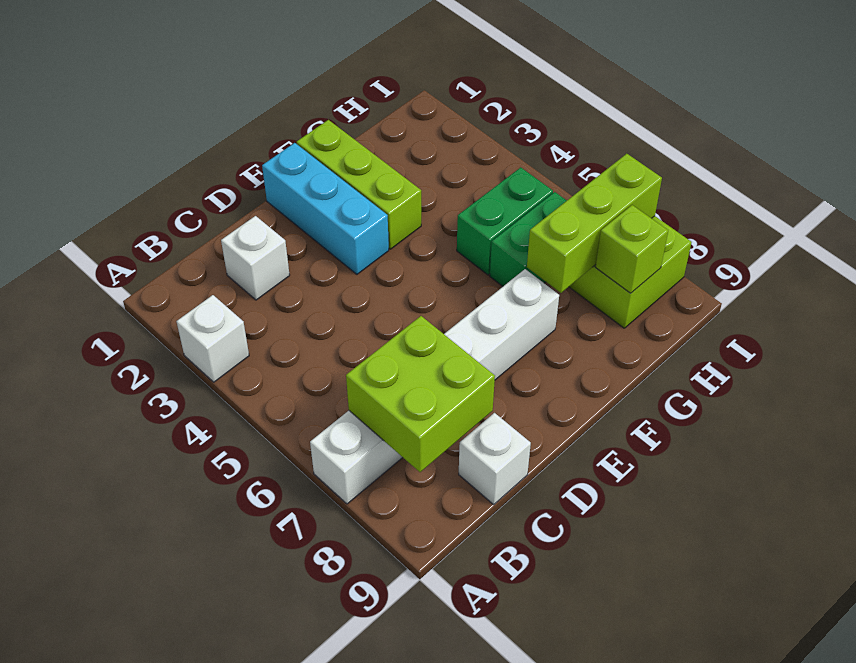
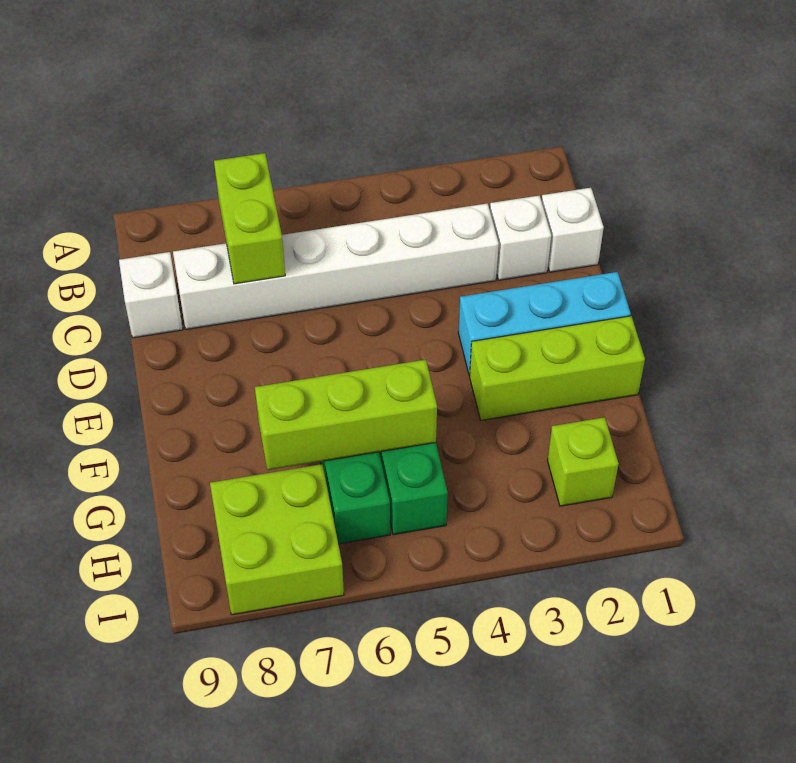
white 1x1 brick [177,295,249,382] -> white 1x1 brick moved to [542,188,604,272]
white 1x6 brick [310,269,559,504] -> white 1x6 brick turned to [173,203,499,329]
lime 2x2 brick [346,316,495,472] -> lime 1x2 brick [214,153,285,284]
lime 1x3 brick [527,154,662,293] -> lime 1x3 brick turned to [255,360,437,470]
lime 1x1 brick [595,205,668,293] -> lime 1x1 brick moved to [547,417,619,506]

